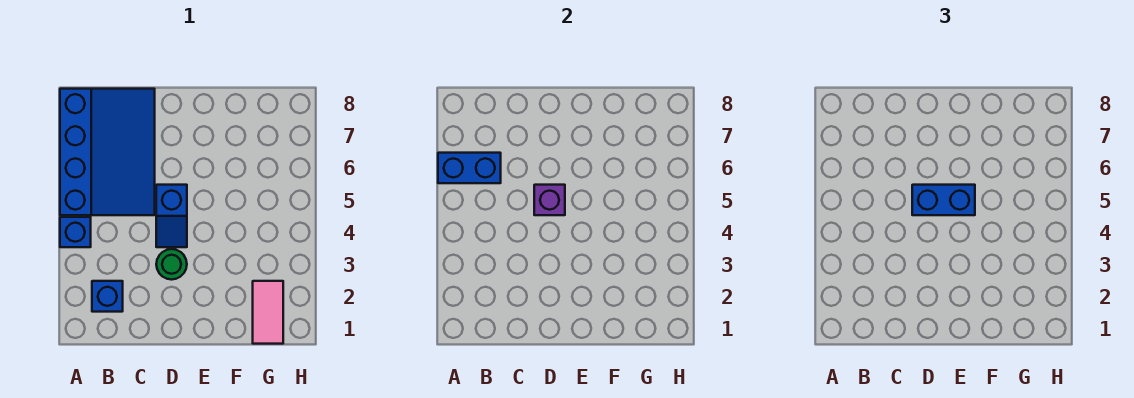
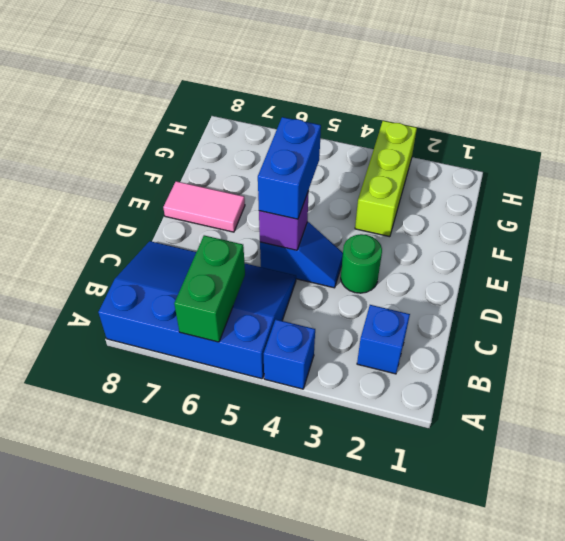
blue 1x2 brick [438,153,501,183] -> green 1x2 brick [174,235,245,342]
none -> lime 1x3 brick [355,121,417,237]
pink 1x2 tile [253,281,283,344] -> pink 1x2 tile moved to [163,181,245,232]

